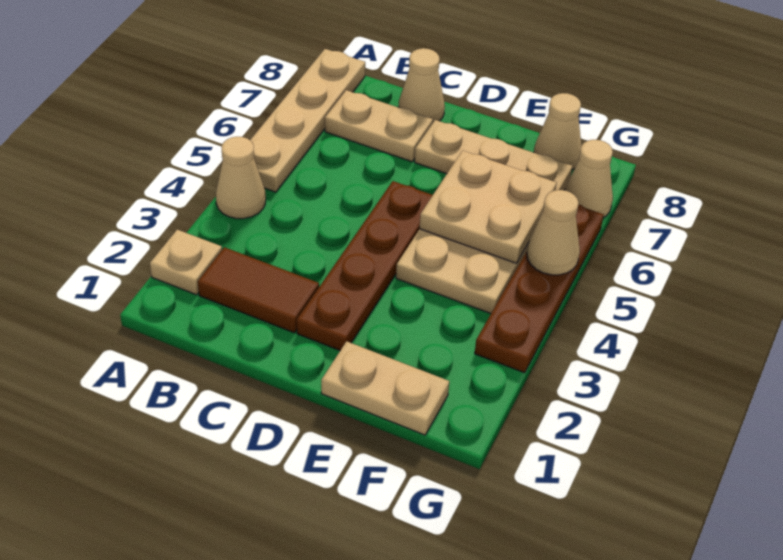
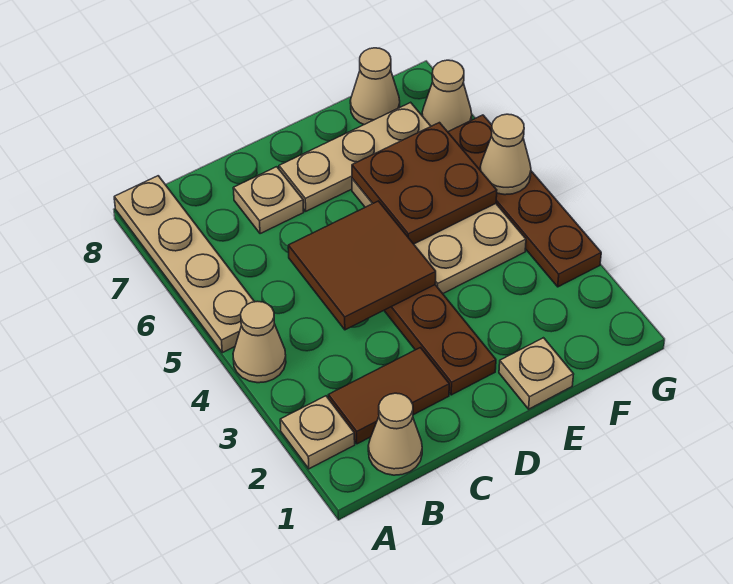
tan 1x2 plate [325,90,433,162] -> tan 1x1 plate [233,167,304,234]
none -> brown 2x2 tile [288,201,436,330]
tan 1x1 cone [398,48,445,122] -> tan 1x1 cone moved to [368,393,422,475]
tan 1x2 plate [321,341,449,435] -> tan 1x1 plate [499,338,574,409]
tan 2x2 plate [419,151,557,263] -> brown 2x2 plate [352,123,497,244]

